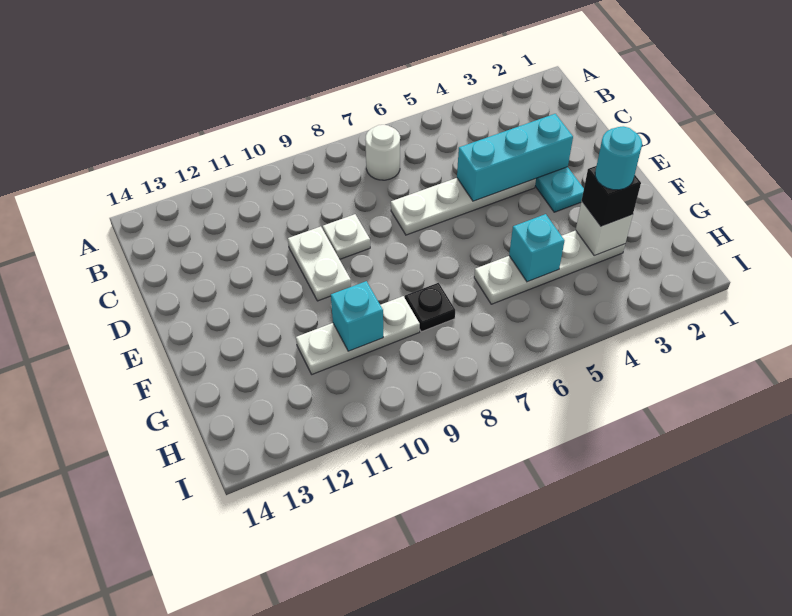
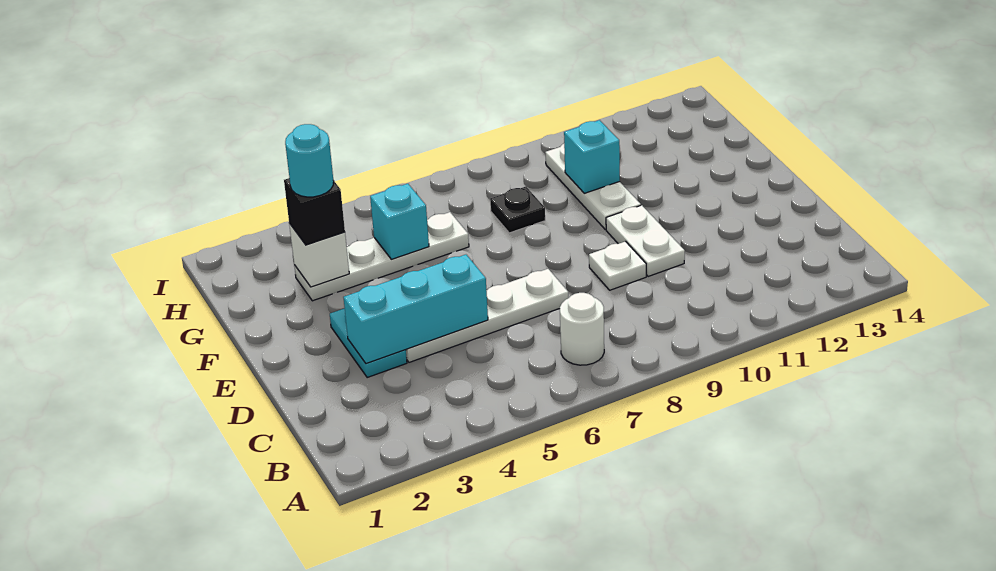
white 1x3 plate [296,296,420,374] -> white 1x3 plate turned to [545,144,641,229]

